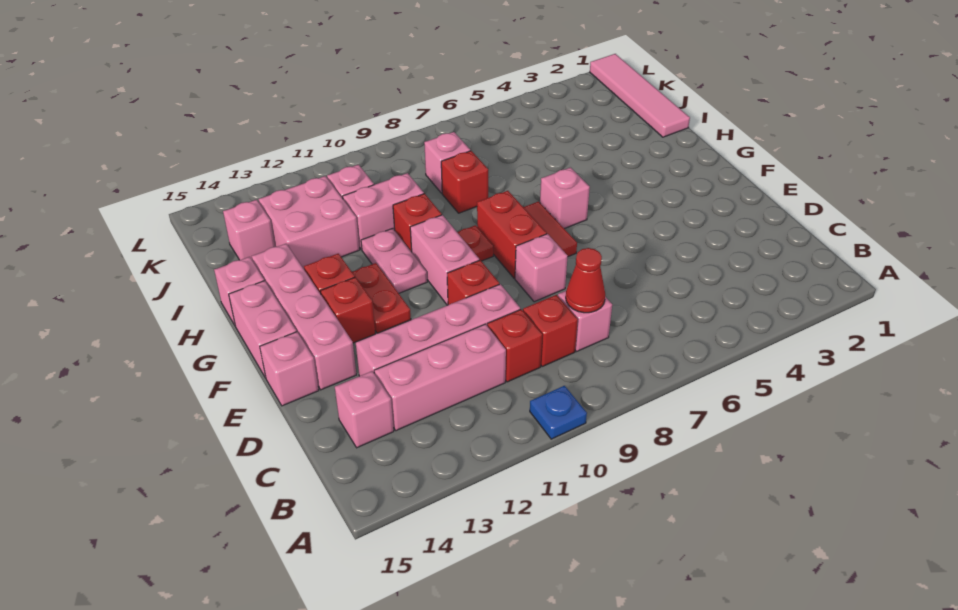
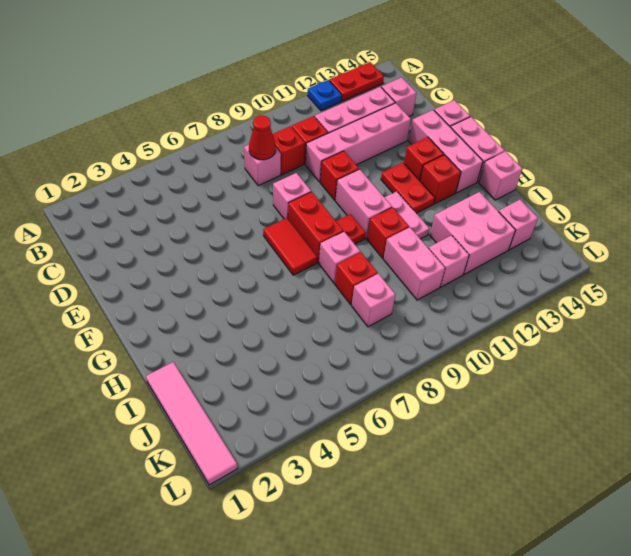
blue 1x1 plate [530,386,587,439] -> blue 1x1 plate moved to [308,80,342,111]
none -> red 1x2 plate [329,62,384,101]
pink 1x4 brick [252,244,356,390] -> pink 1x3 brick [409,110,483,193]
pink 1x1 brick [540,167,590,229] -> pink 1x1 brick moved to [319,231,360,283]
pink 1x2 brick [343,173,424,249] -> pink 1x2 brick turned to [383,227,445,300]

